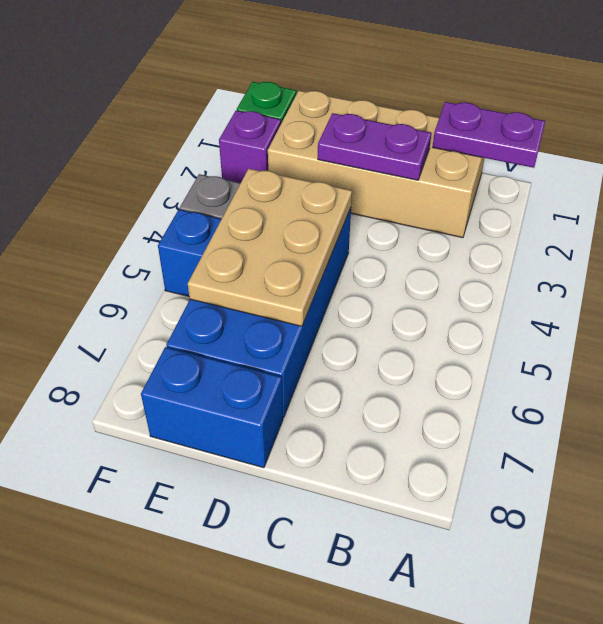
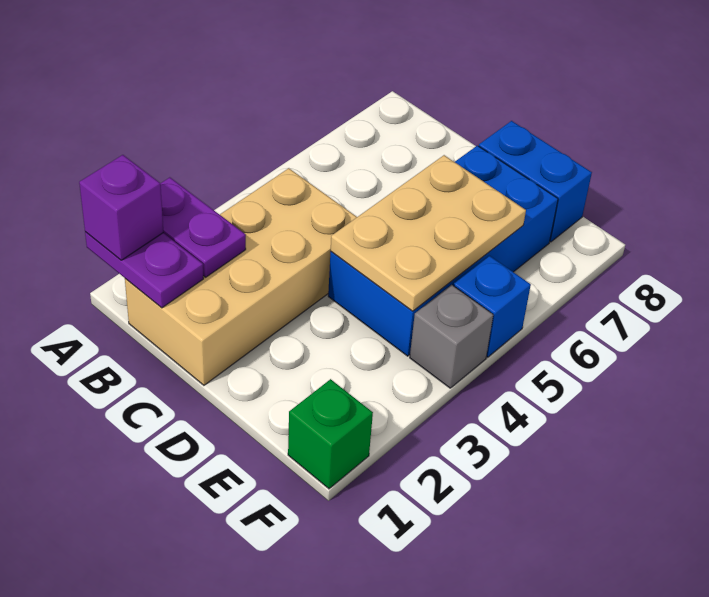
tan 2x4 brick [268,91,485,238] -> tan 2x4 brick turned to [125,168,357,385]
purple 1x2 plate [318,113,431,180] -> purple 1x2 plate moved to [160,177,246,277]
purple 1x1 brick [219,111,281,183] -> purple 1x1 brick moved to [79,155,163,260]

